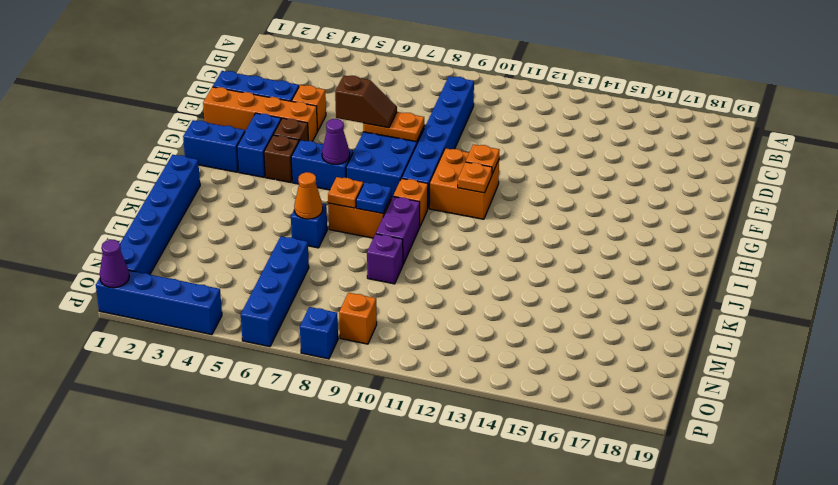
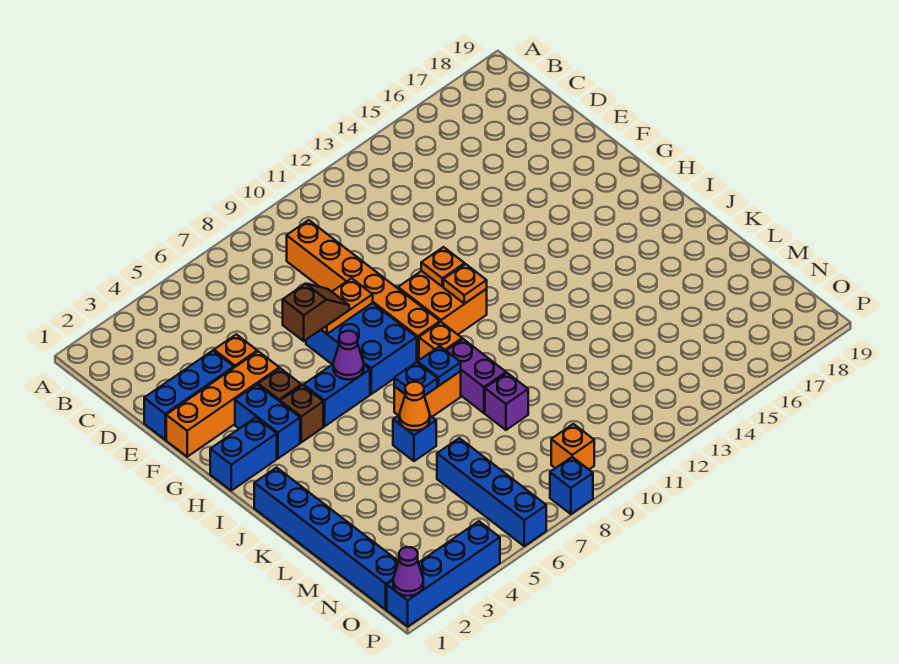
blue 1x6 brick [402,76,474,208] -> orange 1x6 brick [287,220,440,362]
orange 1x1 plate [328,177,363,208] -> blue 1x1 plate [394,362,437,396]

